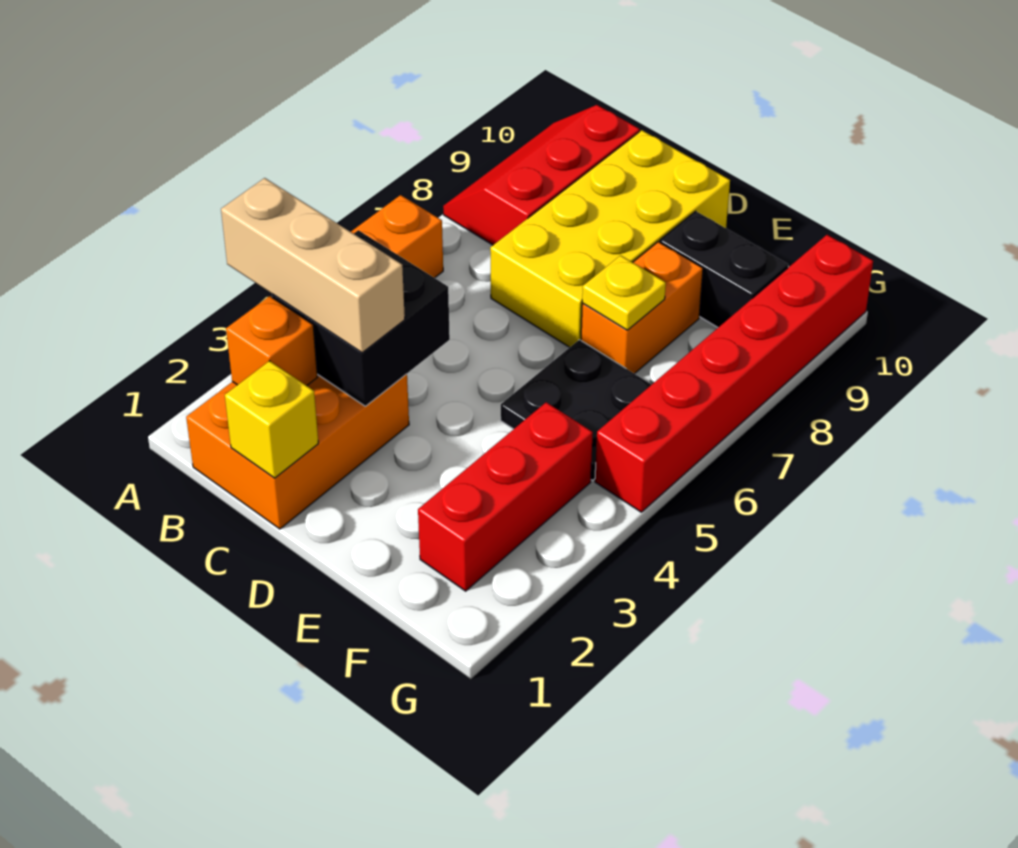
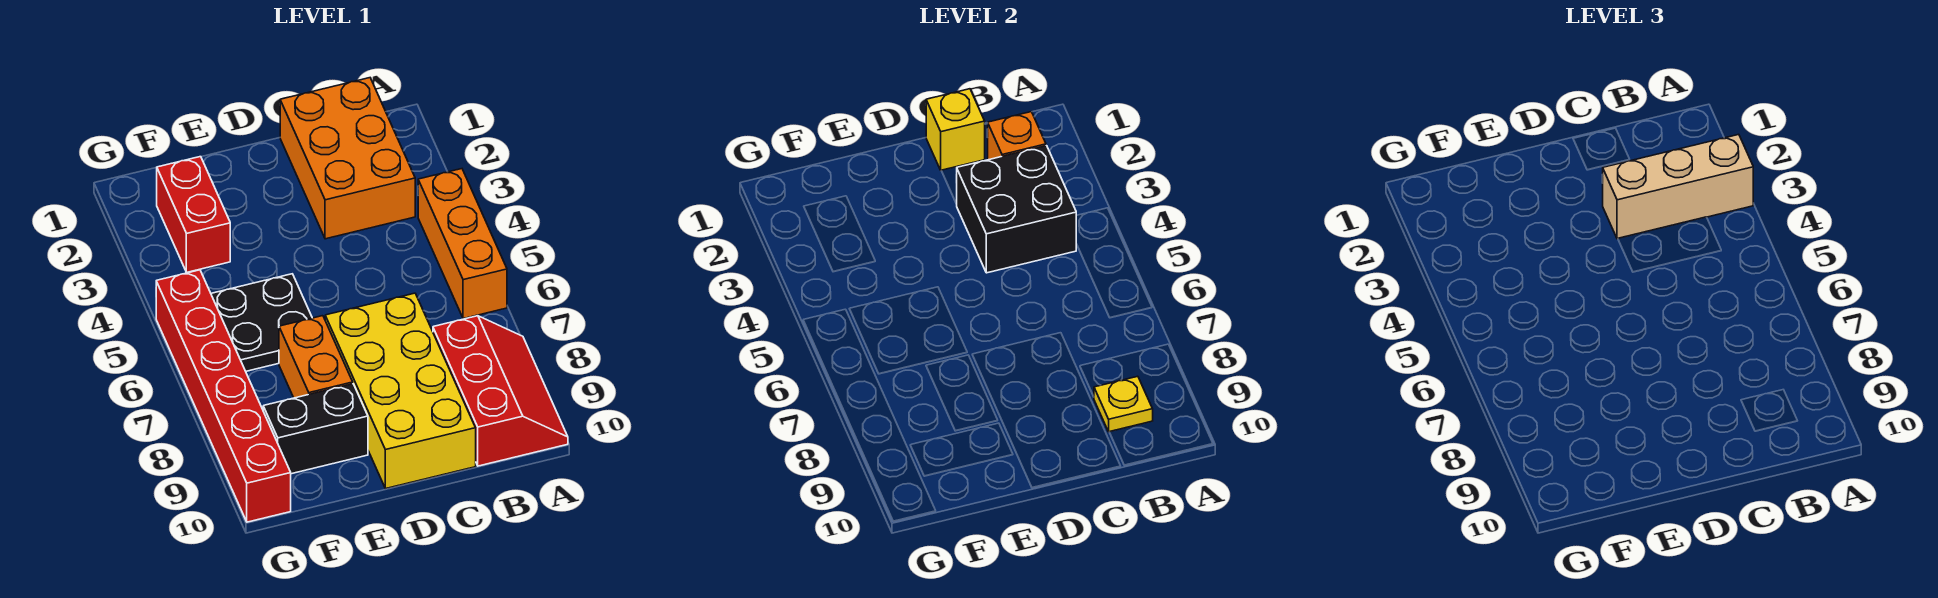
yellow 1x1 plate [582,255,666,330] -> yellow 1x1 plate moved to [1094,376,1153,432]
red 1x3 brick [418,402,593,591] -> red 1x2 brick [157,157,230,272]

